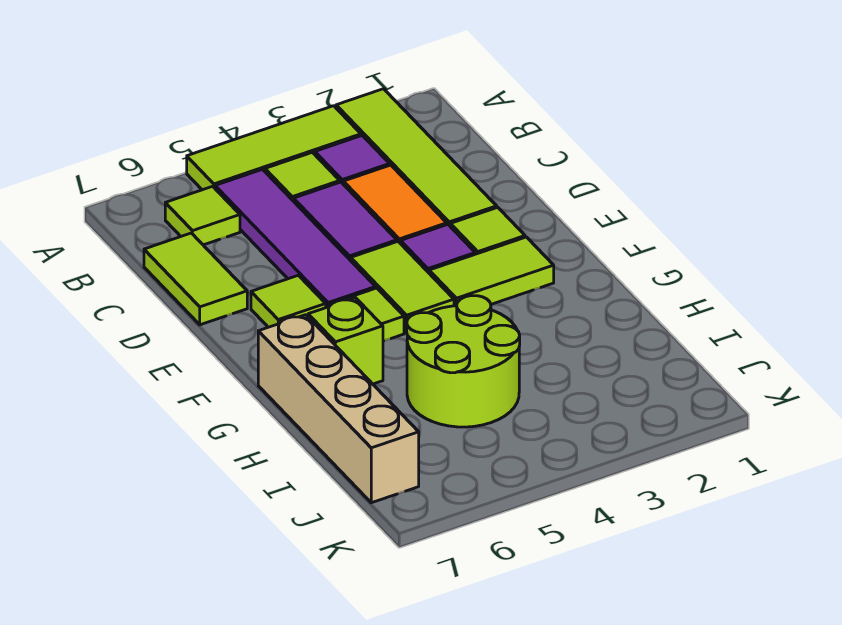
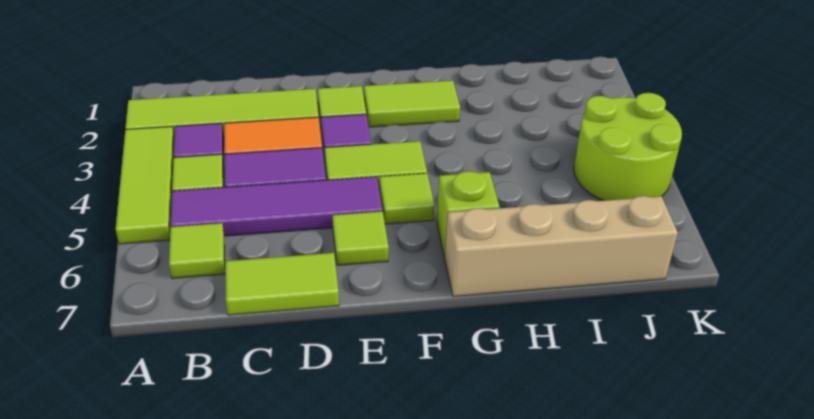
lime 1x2 tile [429,237,554,306] -> lime 1x2 tile turned to [364,80,460,127]
lime 2x2 round brick [407,296,520,427] -> lime 2x2 round brick moved to [574,93,682,201]

